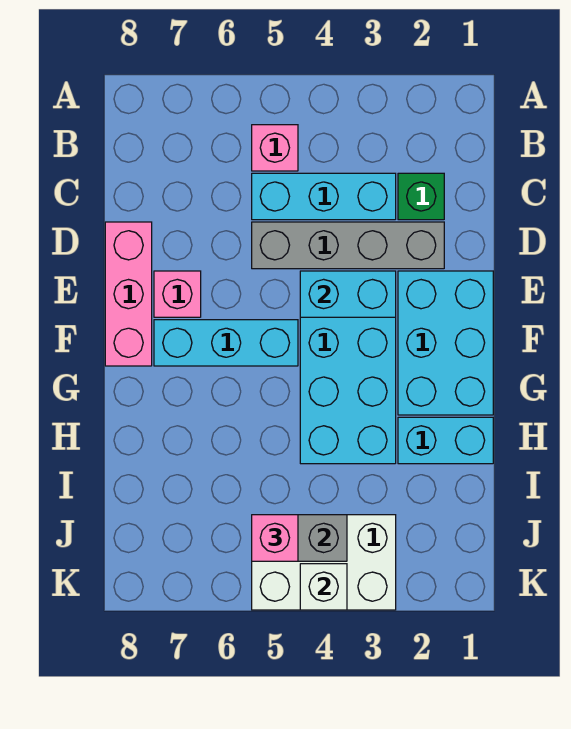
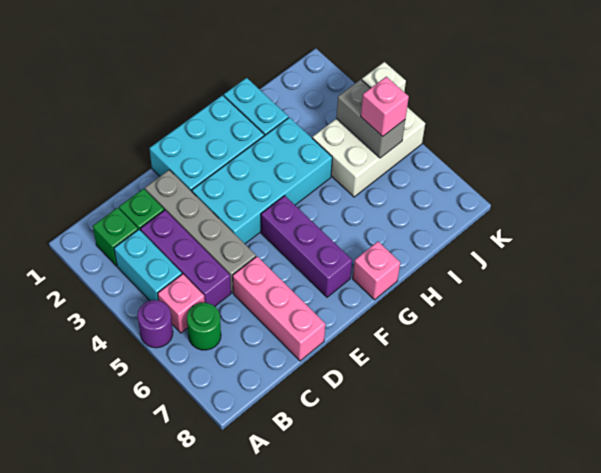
none -> purple 1x1 round brick [138,300,173,348]
none -> green 1x1 brick [93,208,138,266]
none -> green 1x1 round brick [187,303,221,350]
cyan 1x3 brick [252,173,396,220] -> purple 1x3 brick [140,210,231,306]
pink 1x3 brick [105,222,152,366] -> pink 1x3 brick turned to [233,257,325,361]
cyan 1x2 brick [300,271,396,317] -> cyan 1x2 brick moved to [114,230,182,301]
pink 1x1 brick [154,271,201,317] -> pink 1x1 brick moved to [353,242,400,300]
cyan 1x3 brick [154,320,298,366] -> purple 1x3 brick [261,196,352,297]
white 2x3 brick [252,515,396,610] -> white 2x3 brick turned to [312,107,425,197]

